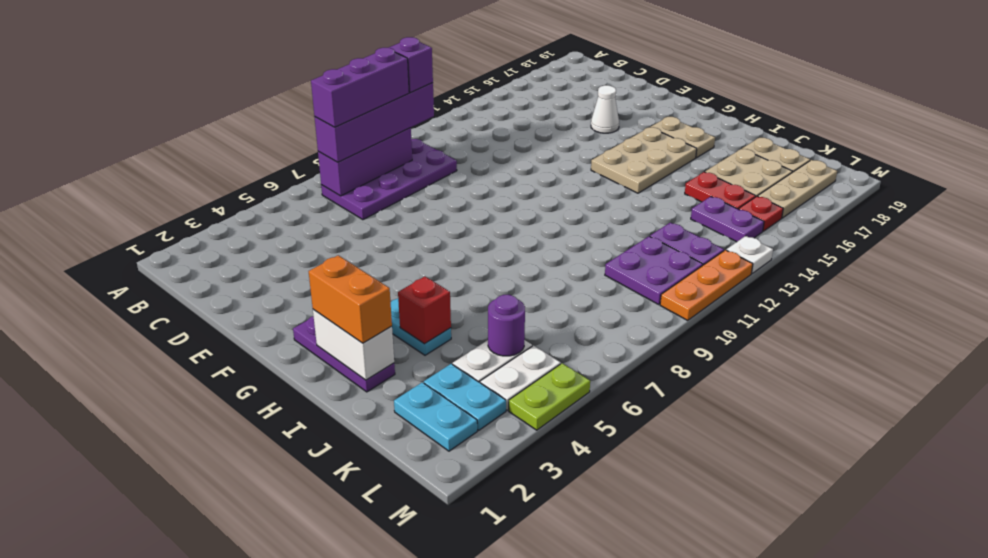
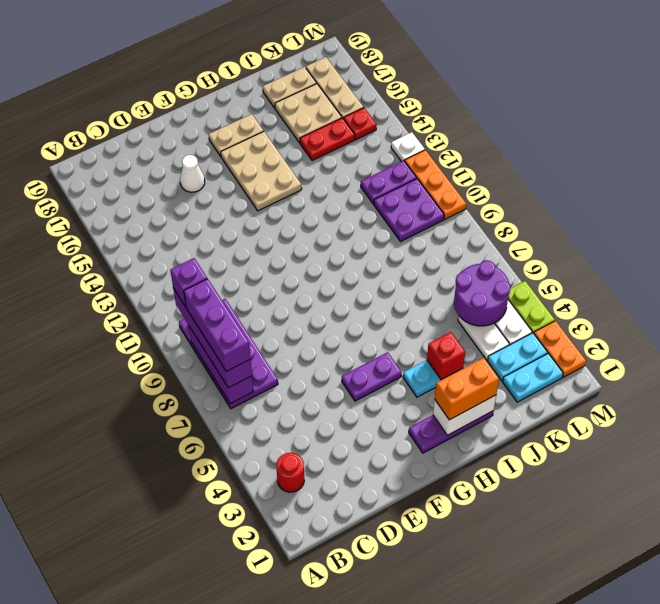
none -> red 1x1 round brick [276,453,304,492]
purple 1x1 round brick [488,295,525,356] -> purple 2x2 round brick [454,260,511,326]
purple 1x2 plate [691,197,764,242] -> purple 1x2 plate moved to [342,352,402,401]
none -> orange 1x2 plate [534,321,586,377]

